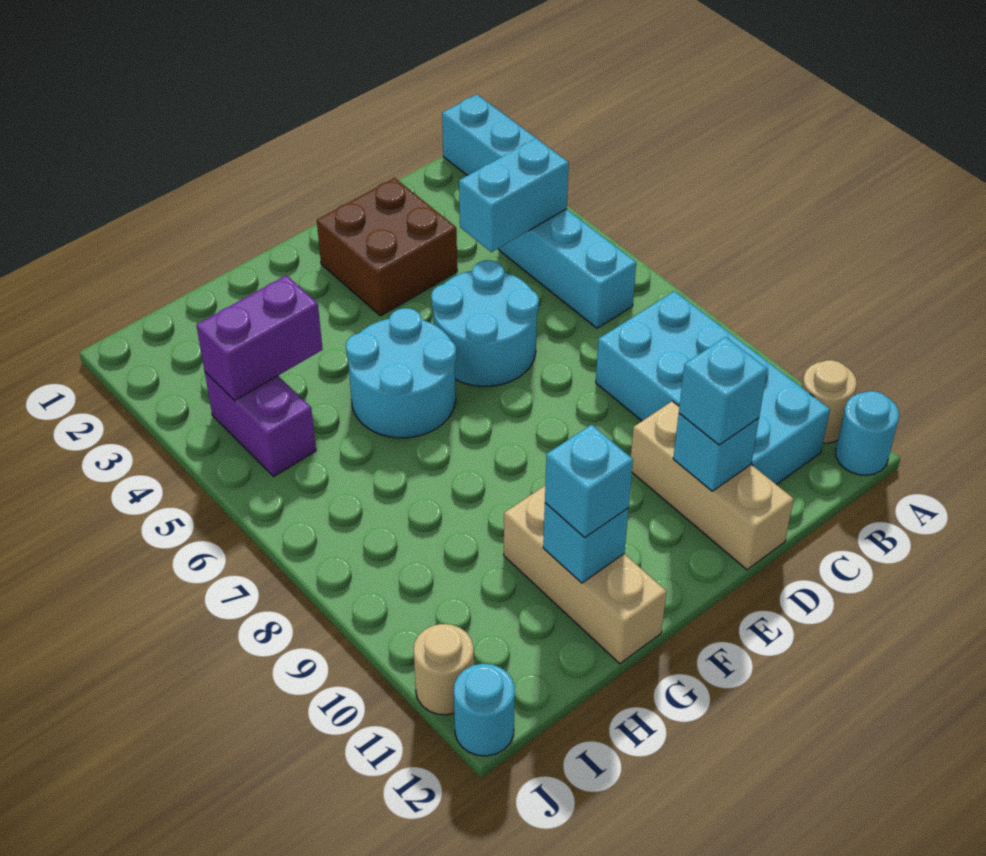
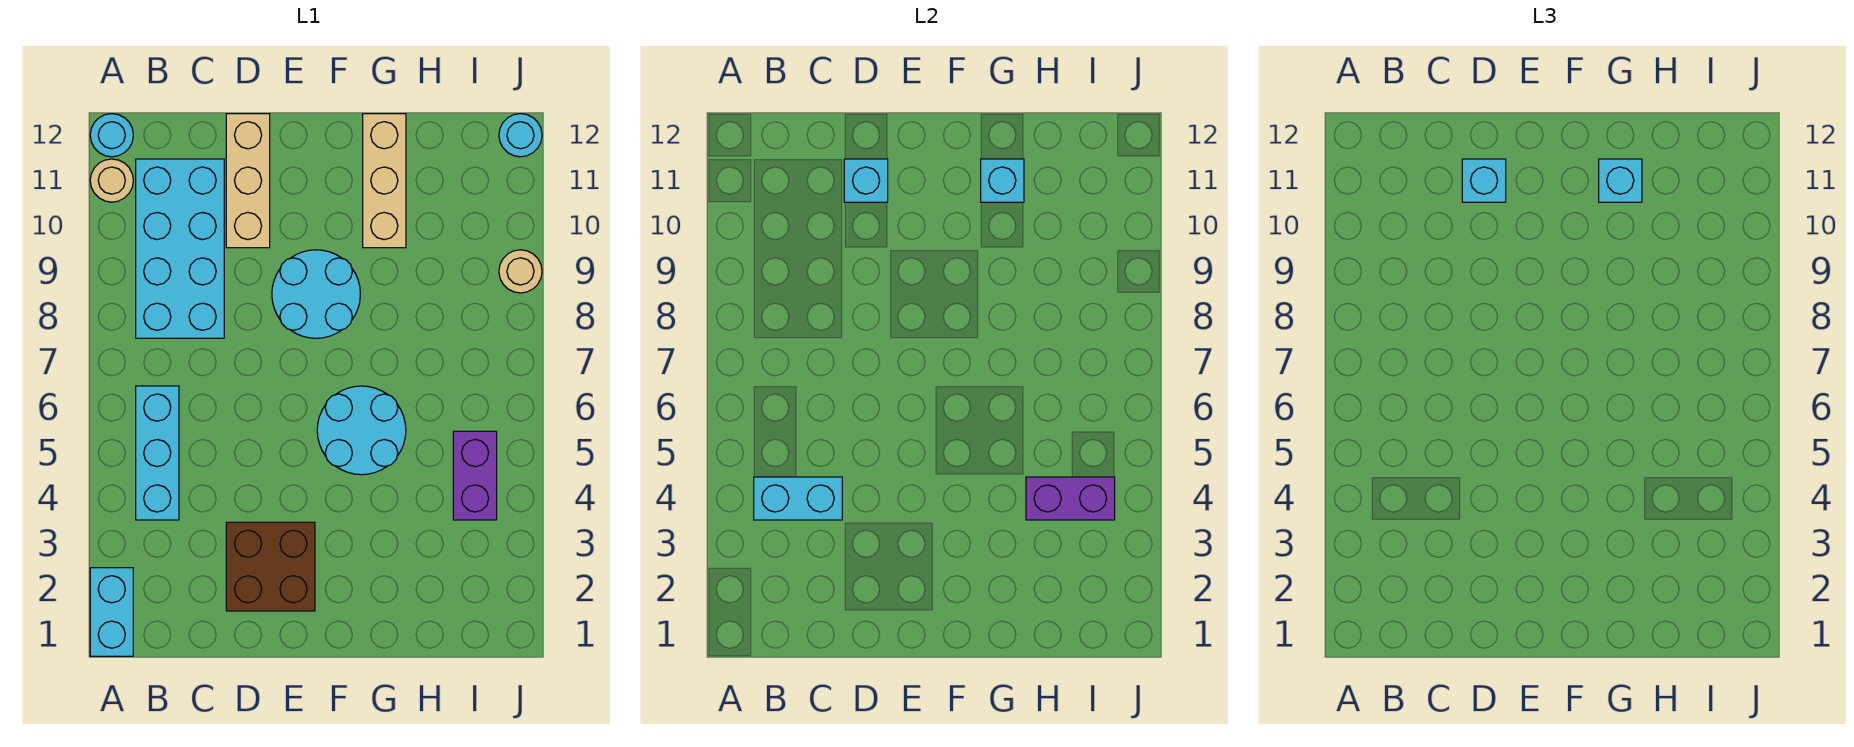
cyan 2x2 round brick [431,260,539,386] -> cyan 2x2 round brick moved to [272,250,360,338]
tan 1x1 round brick [413,624,474,715] -> tan 1x1 round brick moved to [499,250,542,293]

